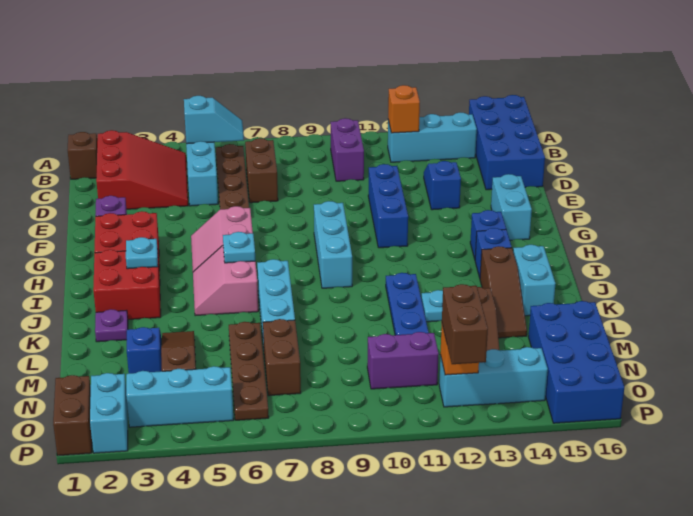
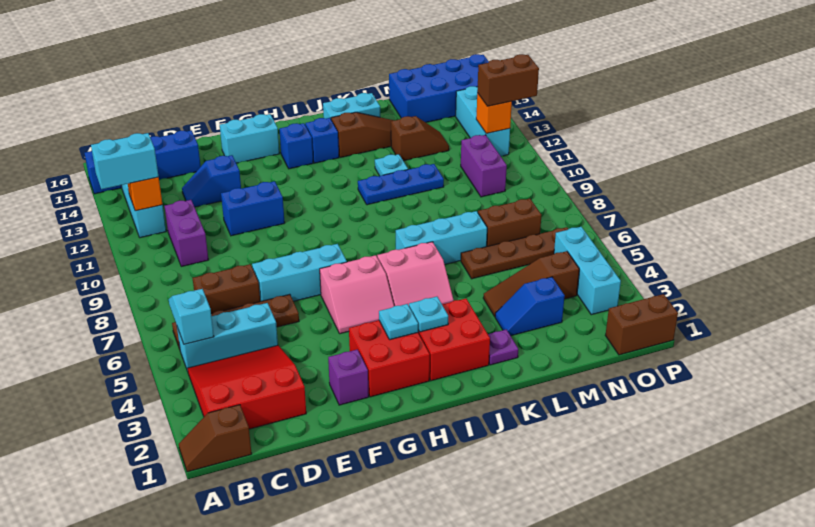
blue 2x4 brick [469,95,545,190] -> blue 1x4 brick [85,130,201,194]
purple 1x2 brick [331,118,364,181] -> purple 1x2 brick turned to [164,200,208,266]
blue 1x3 brick [368,164,408,248] -> blue 1x2 brick [221,181,285,236]
cyan 1x3 brick [314,201,352,288] -> cyan 1x3 brick moved to [252,244,347,301]
cyan 1x1 plate [223,232,255,263] -> cyan 1x1 plate moved to [379,304,418,340]
cyan 1x2 brick [90,373,128,453] -> cyan 1x2 brick moved to [91,133,159,189]

